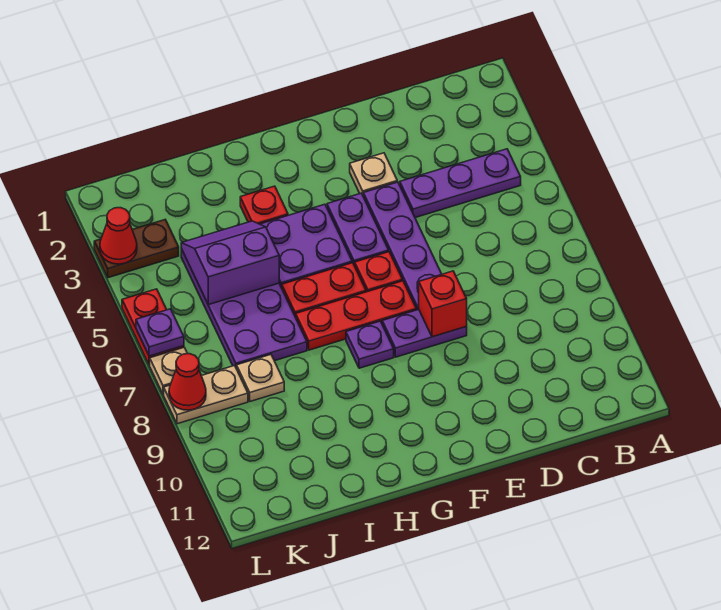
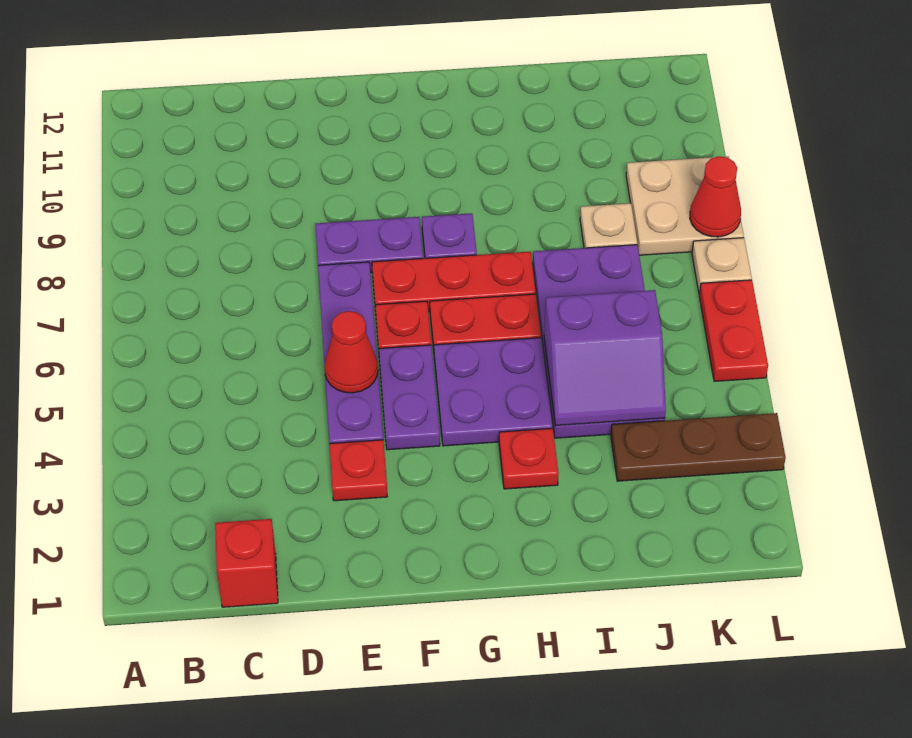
purple 1x3 plate [400,149,521,218] -> none
tan 1x1 plate [350,153,397,195] -> red 1x1 plate [330,440,387,501]
red 1x1 brick [419,271,467,337] -> red 1x1 brick moved to [215,519,278,607]
brown 1x2 plate [94,220,179,278] -> brown 1x3 plate [611,413,786,481]
tan 1x2 plate [164,366,248,424] -> tan 2x2 plate [626,156,744,255]
red 1x1 cone [100,208,137,264] -> red 1x1 cone moved to [324,311,378,393]
purple 1x1 plate [136,309,184,356] -> none

